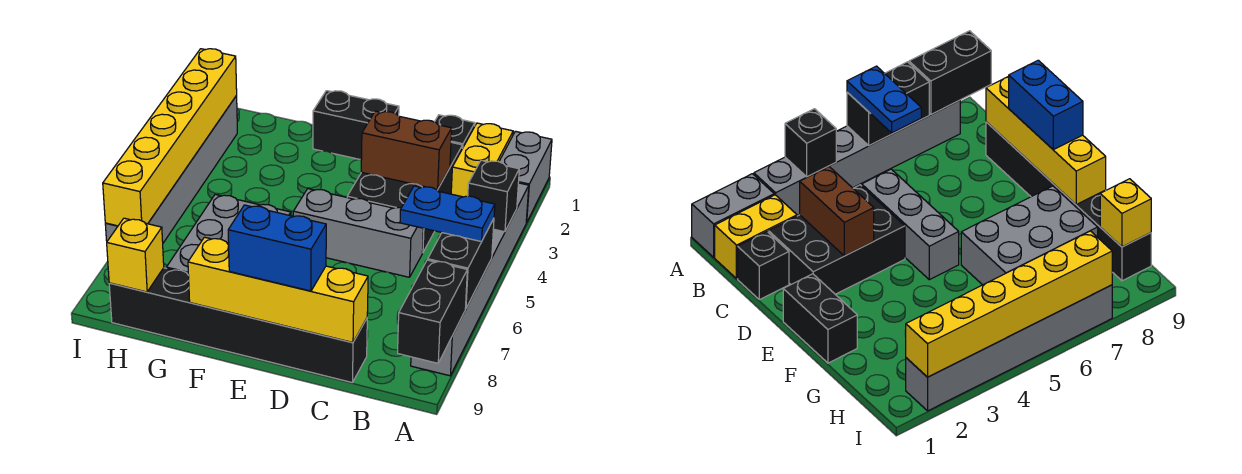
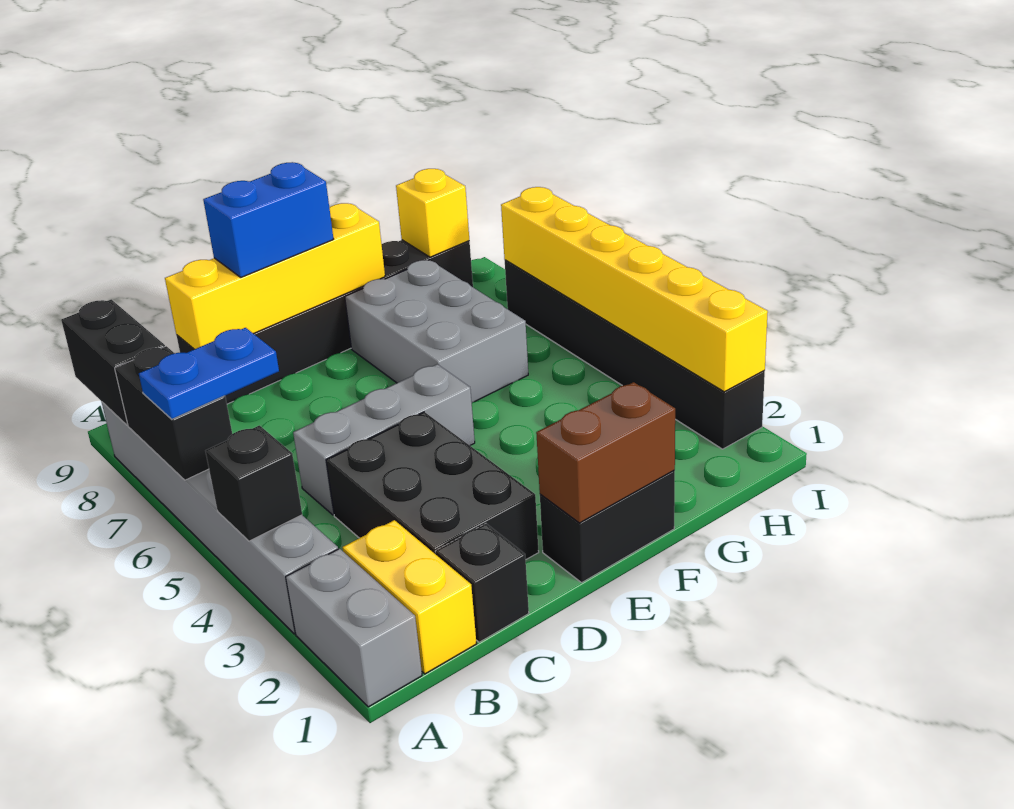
brown 1x2 brick [361,111,452,190] -> brown 1x2 brick moved to [536,382,675,523]
grey 1x6 brick [105,96,237,243] -> black 1x6 brick [505,260,765,449]

